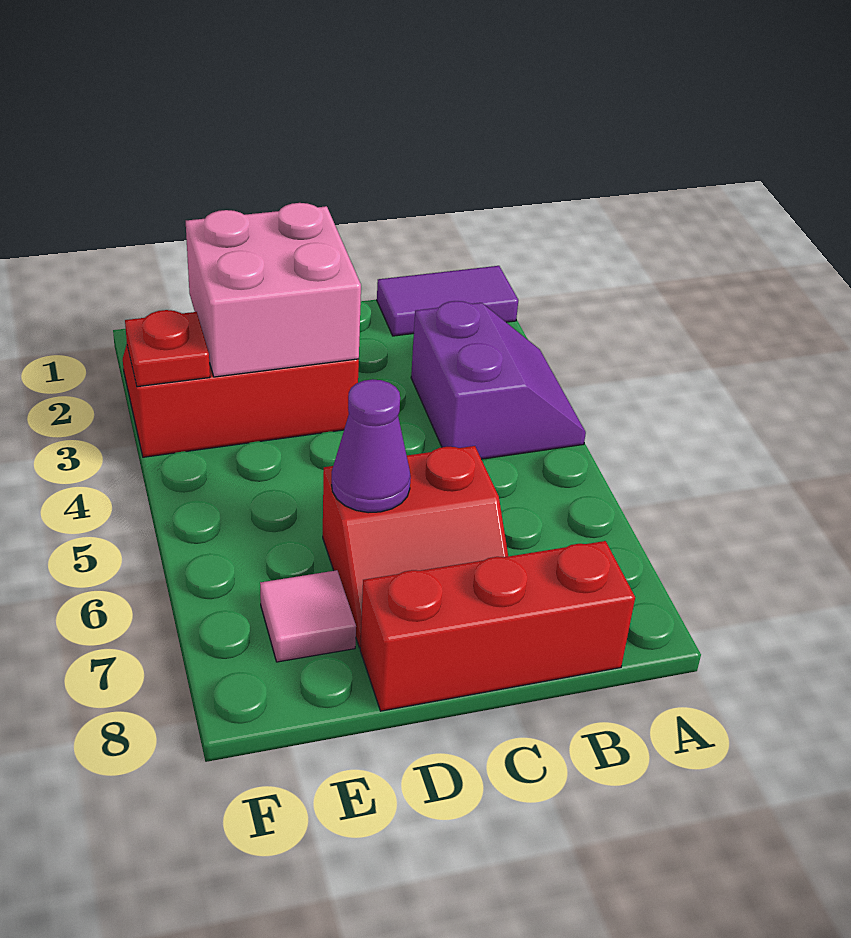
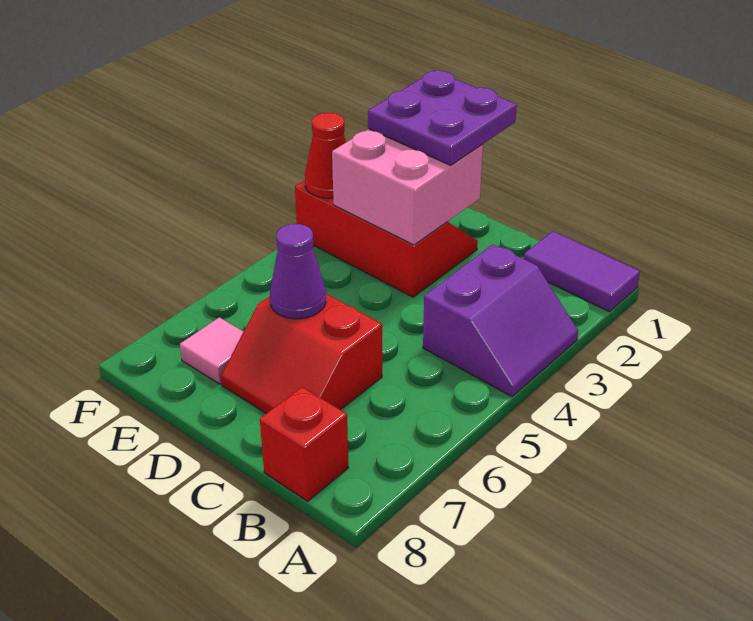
red 1x3 brick [360,541,635,711] -> red 1x1 brick [260,387,349,501]
none -> purple 2x2 plate [368,71,517,165]
red 1x1 plate [125,310,210,387] -> red 1x1 cone [305,113,346,198]

